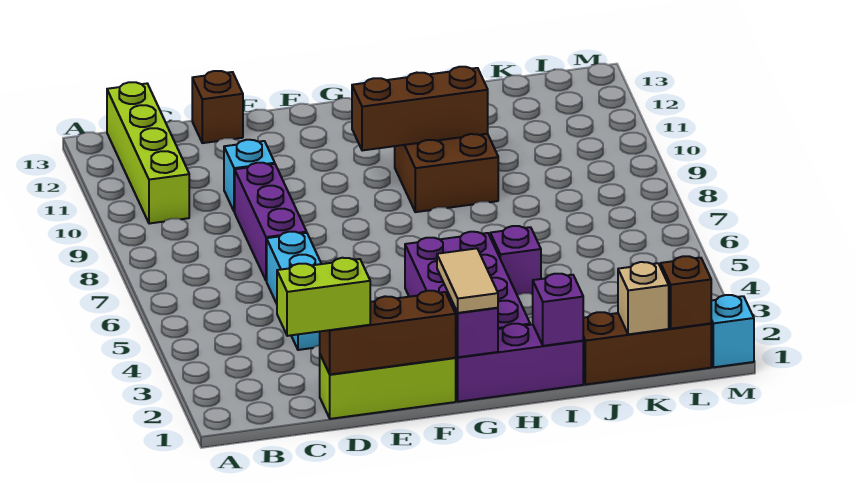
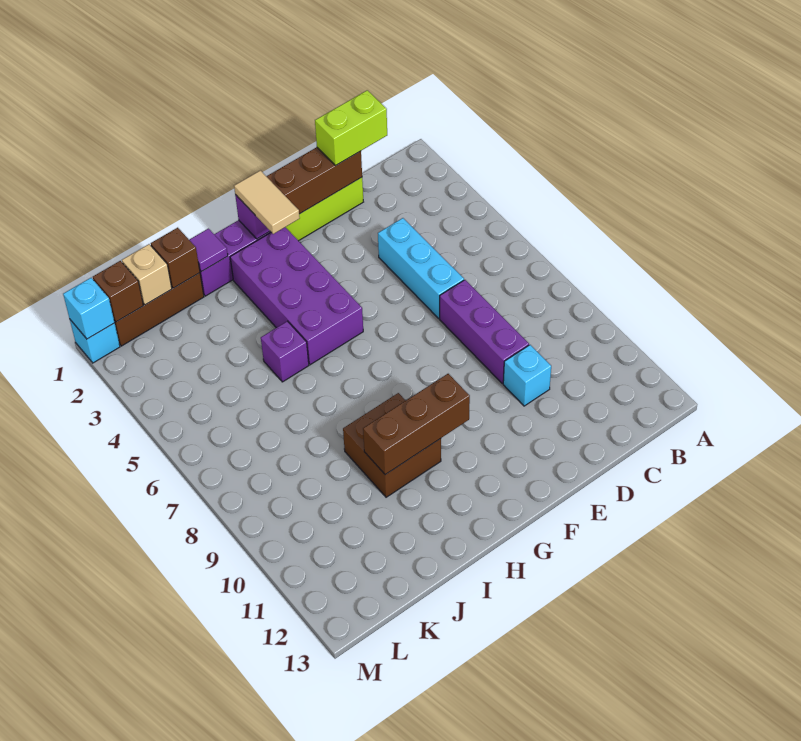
lime 1x4 brick [107,82,189,224] -> none
brown 1x1 brick [192,71,243,143] -> brown 1x1 brick moved to [151,228,200,288]
purple 1x1 brick [533,274,583,346] -> purple 1x1 tile [189,229,228,272]
none -> cyan 1x1 brick [63,278,115,339]

